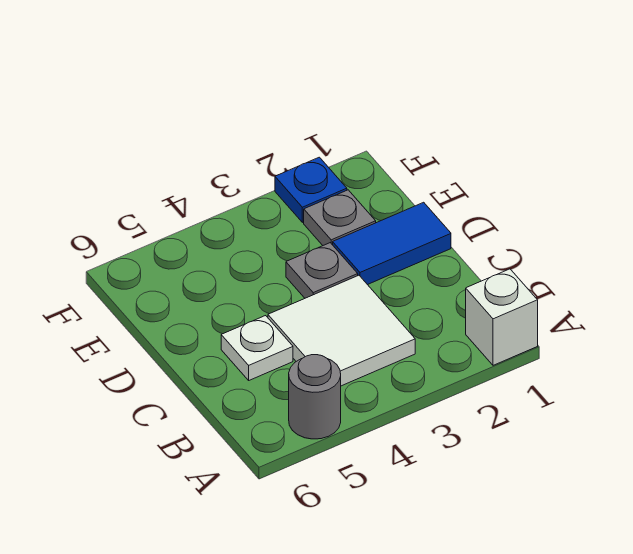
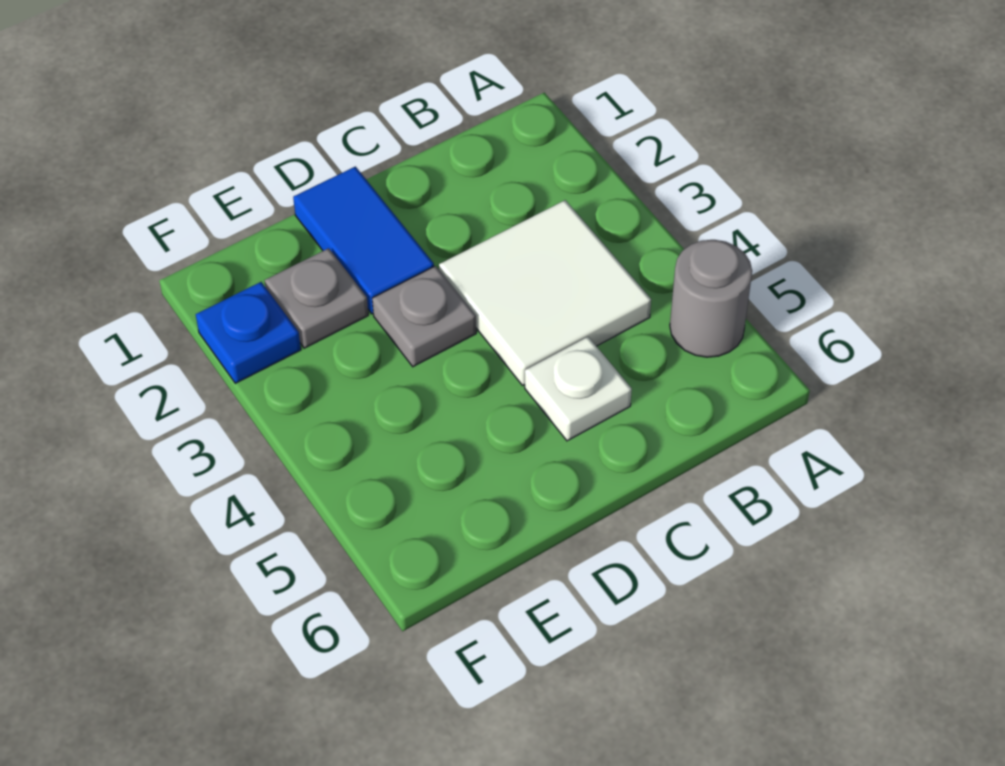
white 1x1 brick [466,269,538,365] -> none

